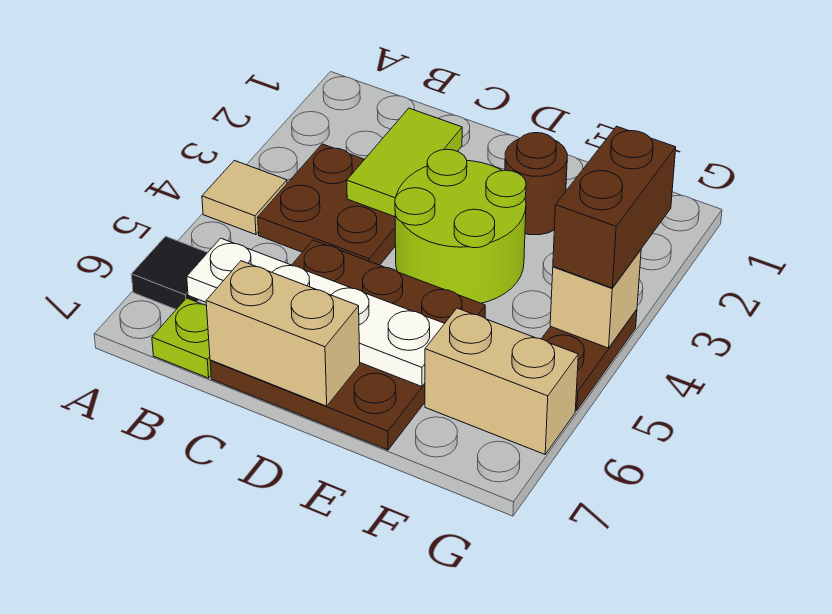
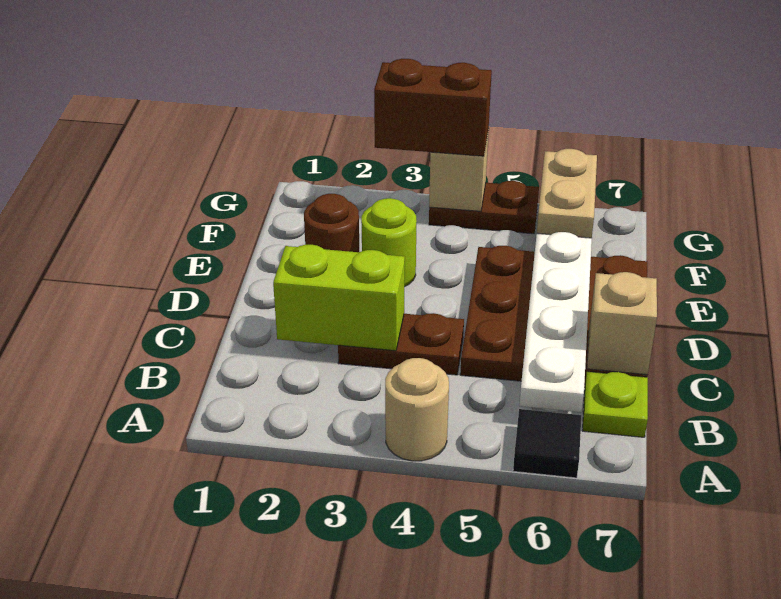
tan 1x1 tile [202,160,287,235] -> tan 1x1 round brick [385,358,449,461]
brown 2x2 plate [258,144,396,265] -> brown 1x2 plate [338,313,464,375]
lime 1x2 tile [347,108,462,217] -> lime 1x2 brick [273,245,405,351]
tan 1x2 brick [206,261,360,406] -> tan 1x1 brick [587,272,657,375]
lime 2x2 round brick [395,149,526,303] -> lime 1x1 round brick [361,198,417,287]

